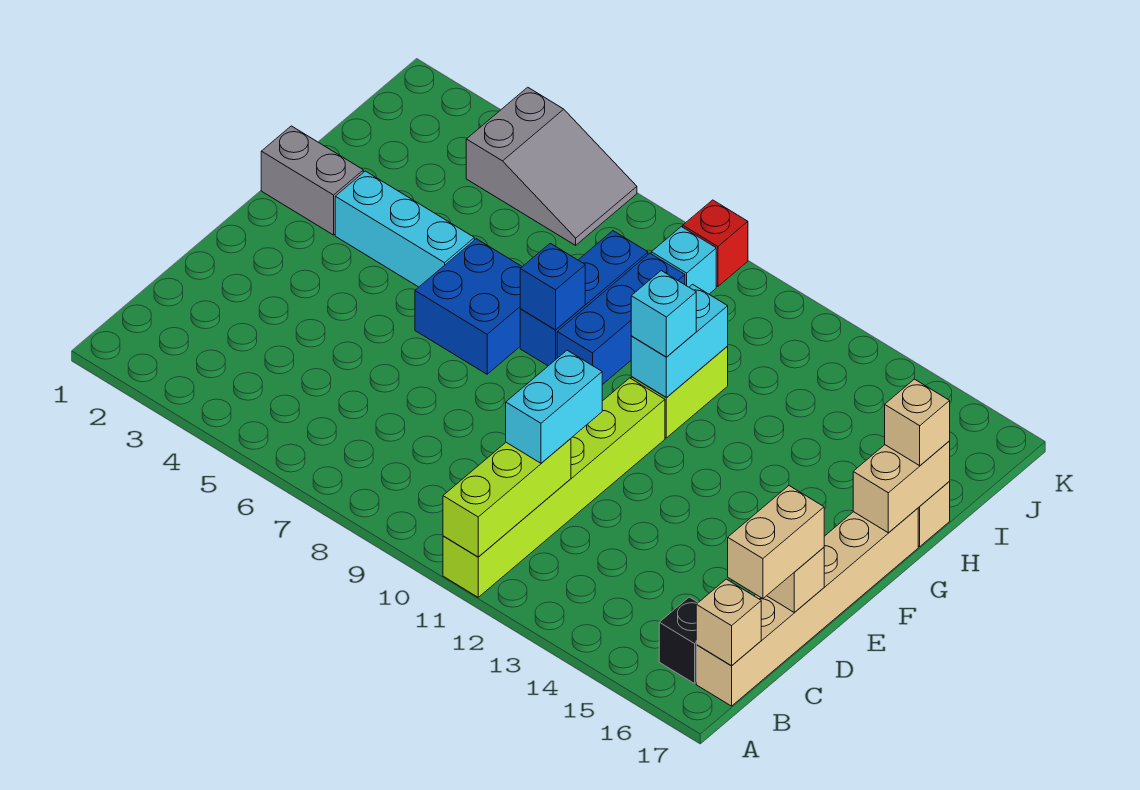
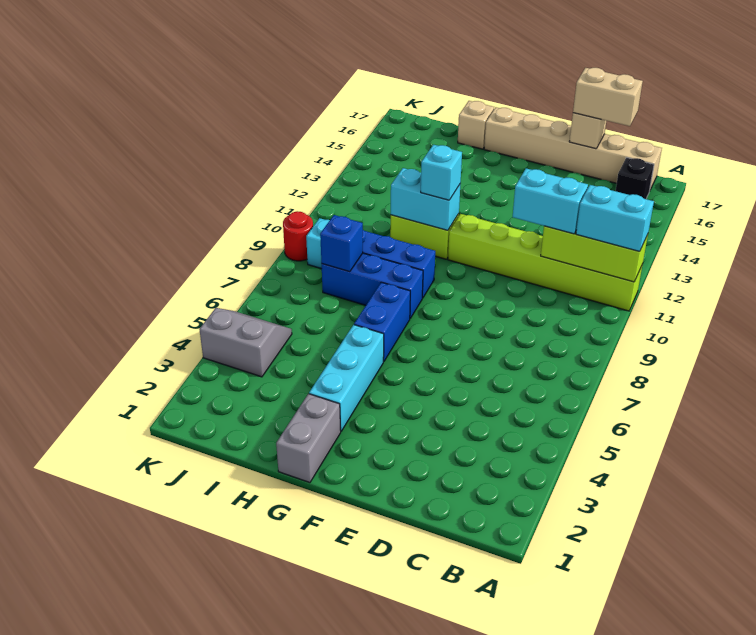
none -> cyan 1x2 brick [576,185,654,251]
tan 1x1 brick [696,579,761,666] -> none
blue 2x2 brick [415,239,522,374] -> blue 1x2 brick [354,282,410,361]
blue 1x1 brick [520,243,585,330] -> blue 1x1 brick moved to [320,215,363,272]
tan 1x2 brick [853,441,950,533] -> none
tan 1x1 brick [885,379,950,466] -> none
grey 2x3 slope [466,87,637,245] -> grey 2x2 slope [199,308,292,377]
red 1x1 brick [683,200,748,286] -> red 1x1 round brick [283,211,313,261]

